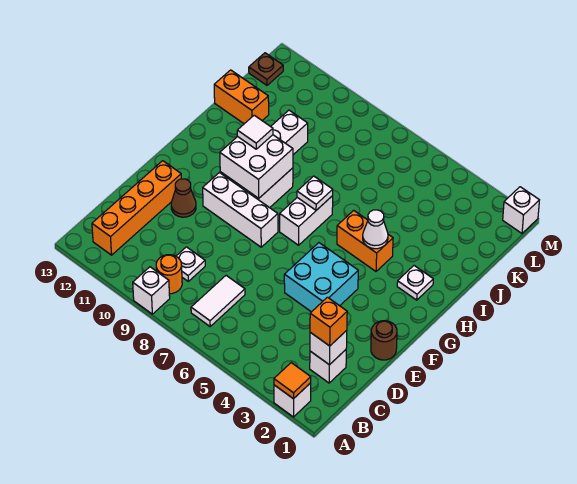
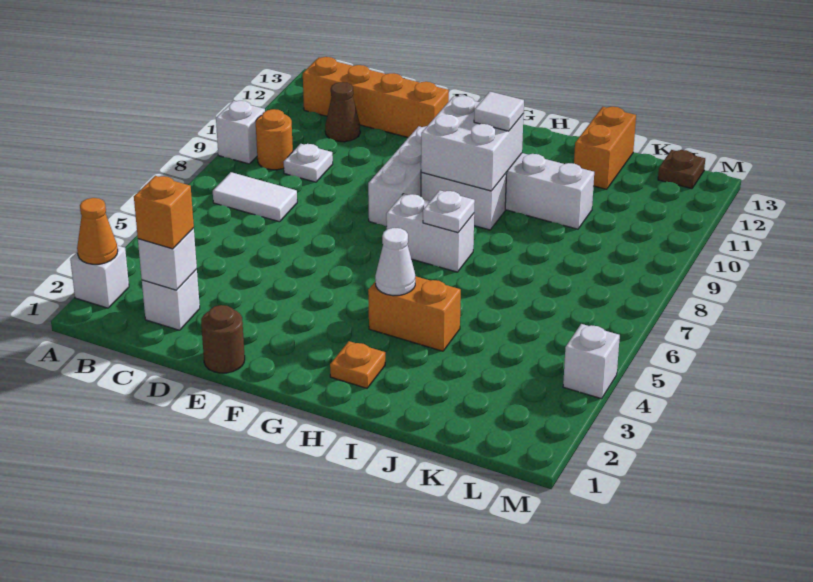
orange 1x1 tile [274,363,311,399] -> orange 1x1 cone [77,198,118,264]
cyan 2x2 brick [284,243,358,312] -> none
brown 1x1 cone [171,179,196,217] -> brown 1x1 cone moved to [325,82,360,142]
white 1x1 plate [397,266,433,300] -> orange 1x1 plate [330,341,385,388]
orange 1x2 brick [337,210,393,271] -> orange 1x2 brick turned to [368,276,461,351]
white 1x1 brick [503,187,539,233] -> white 1x1 brick moved to [563,324,620,399]

